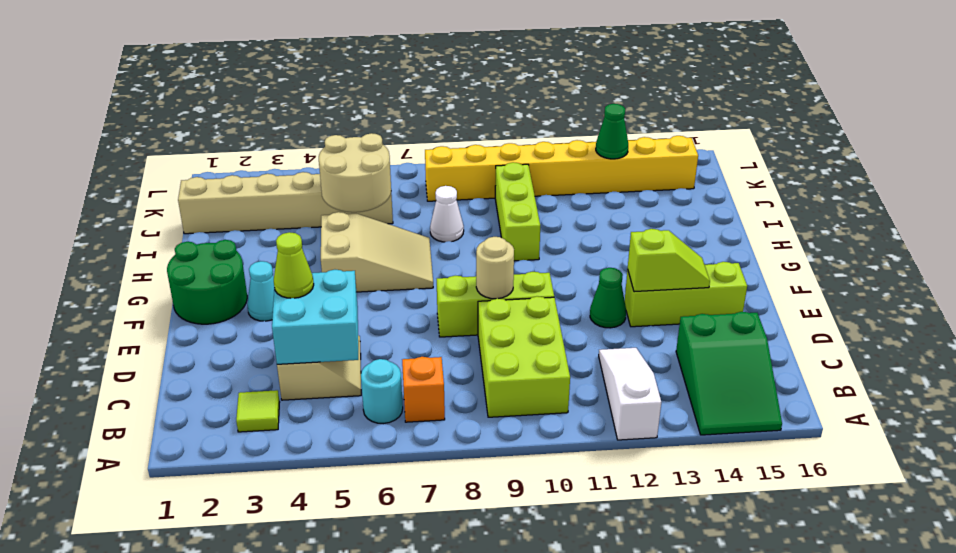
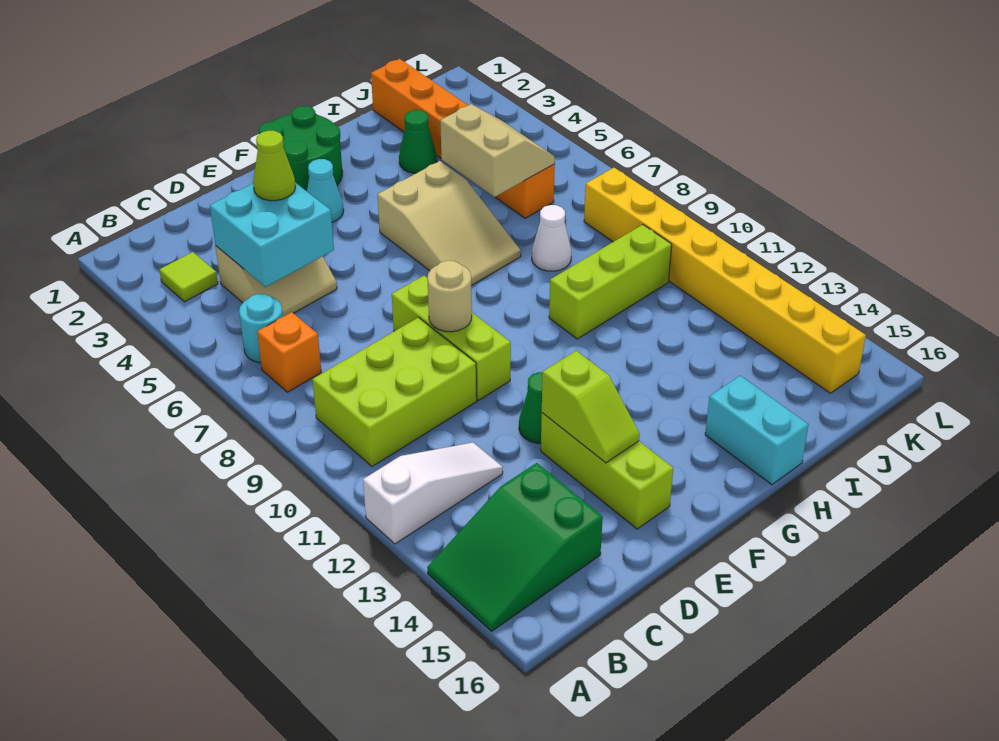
none -> cyan 1x2 brick [705,376,809,485]
tan 2x2 round brick [319,133,391,212] -> tan 2x2 slope [440,104,555,197]
tan 1x6 brick [178,172,393,234] -> orange 1x6 brick [371,59,555,218]
green 1x1 cone [596,104,628,159] -> green 1x1 cone moved to [399,110,437,173]

